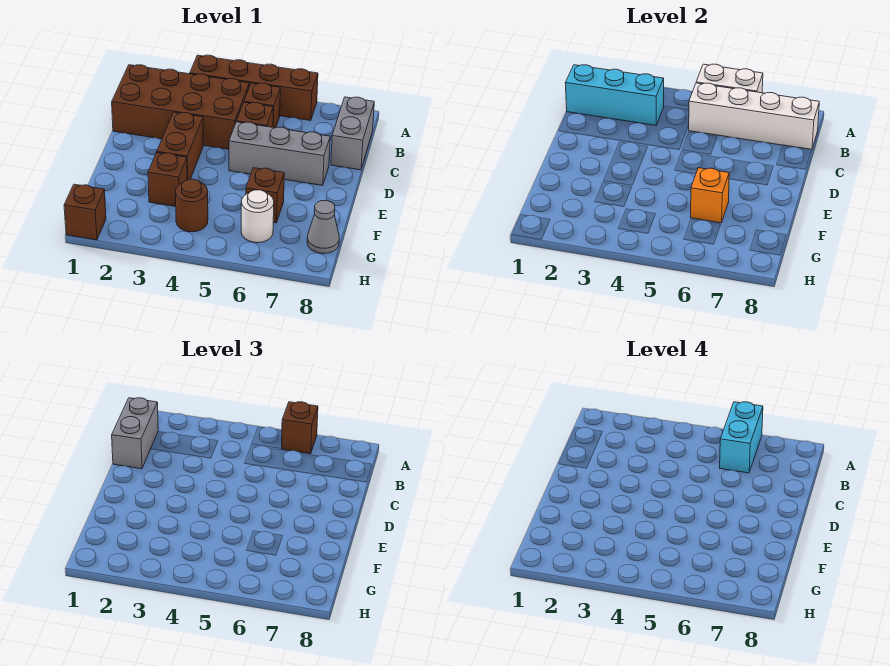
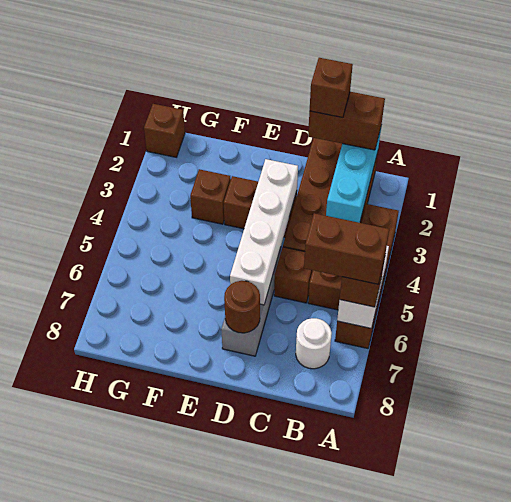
cyan 1x2 brick [720,402,763,473] -> brown 1x2 brick [304,213,389,284]
grey 1x2 brick [112,398,158,469] -> brown 1x2 brick [308,92,385,150]
white 1x4 brick [689,83,819,150] -> white 1x4 brick moved to [230,159,298,305]
grey 1x2 brick [331,97,374,170] -> none
brown 1x1 brick [246,168,284,223] -> brown 1x1 brick moved to [310,58,353,118]
orange 1x1 brick [691,168,729,223] -> none
brown 1x1 round brick [176,179,208,232] -> brown 1x1 round brick moved to [224,281,260,333]
white 1x1 round brick [241,190,274,243] -> white 1x1 round brick moved to [296,318,332,369]
grey 1x1 cone [307,200,339,254] -> none

